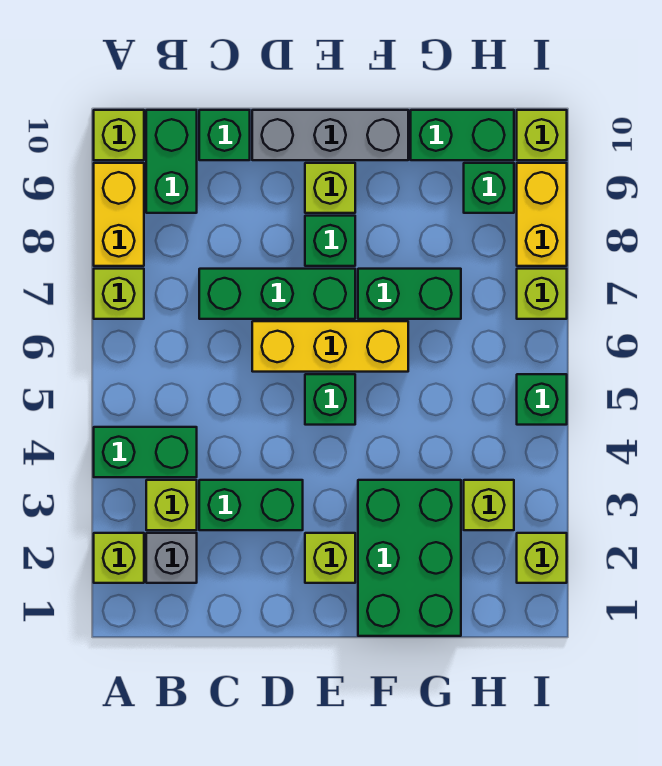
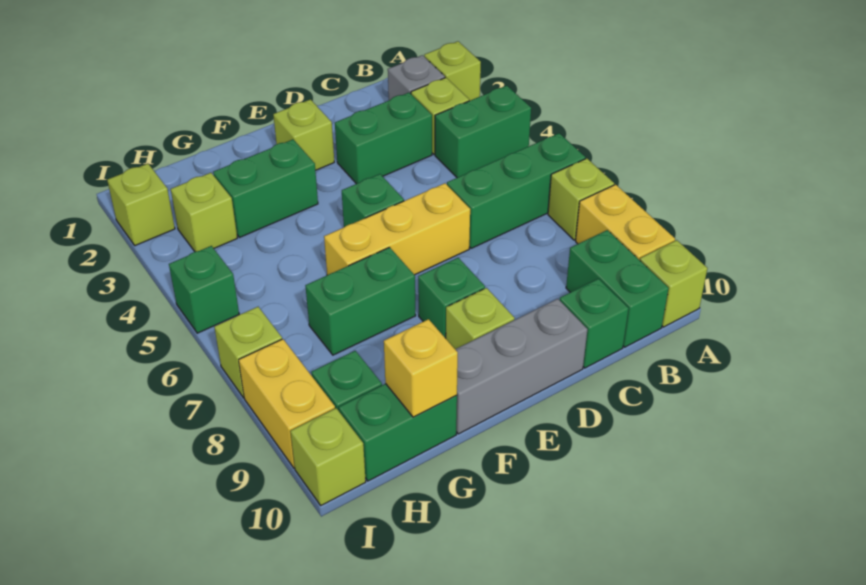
green 1x3 brick [199,269,355,319] -> green 1x3 brick moved to [447,133,585,248]
green 2x3 brick [358,480,461,636] -> green 1x2 brick [213,140,318,238]
none -> yellow 1x1 brick [384,319,458,417]

